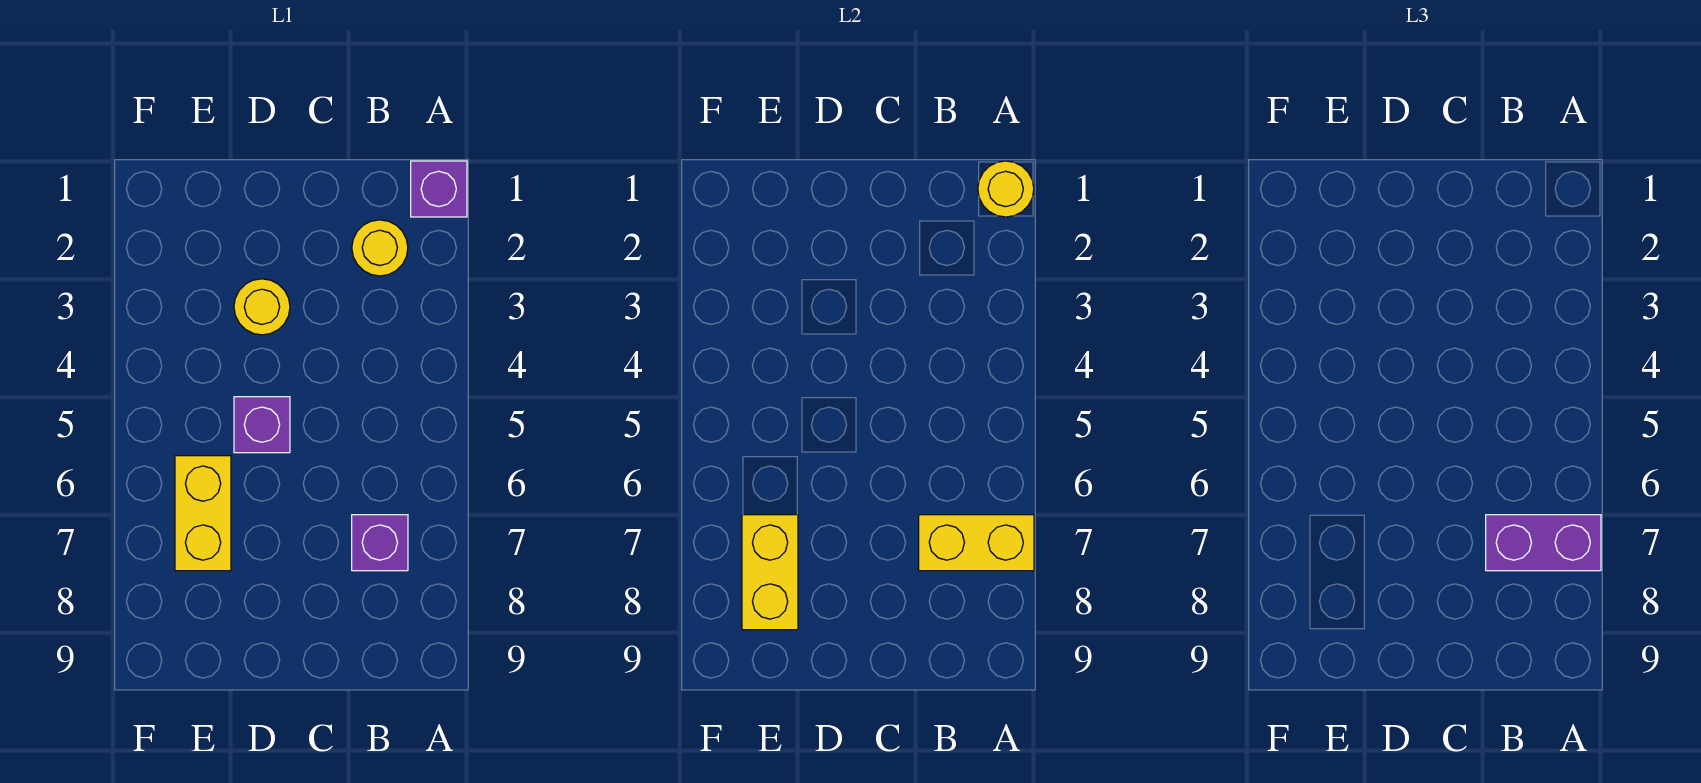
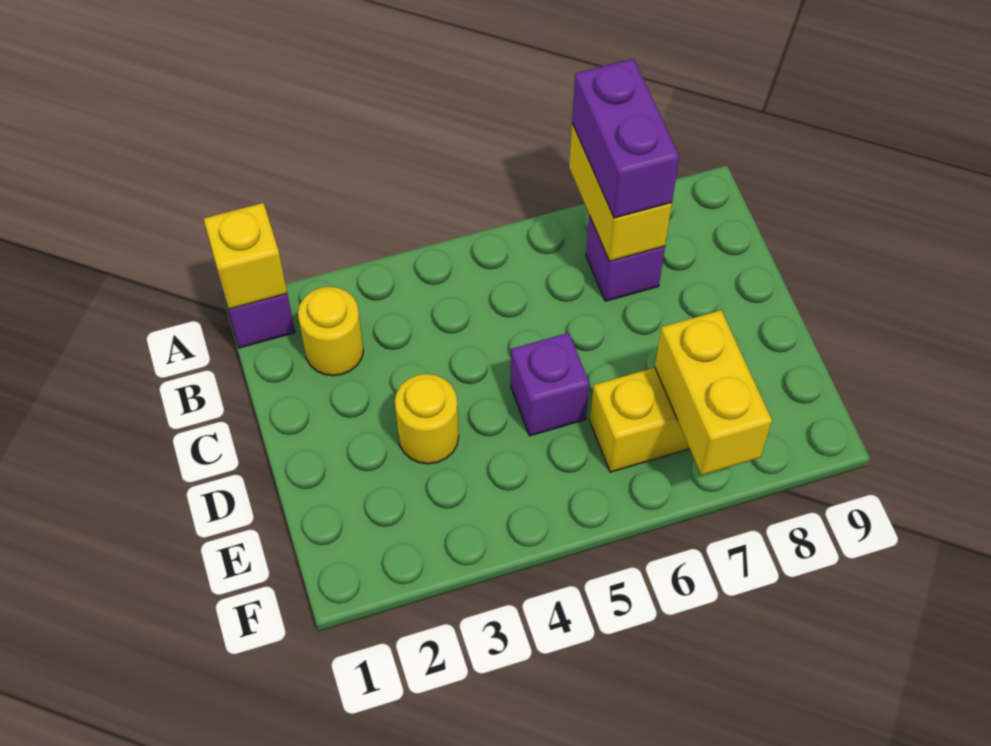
yellow 1x1 round brick [978,161,1034,217] -> yellow 1x1 brick [204,203,287,309]
yellow 1x2 brick [742,515,798,630] -> yellow 1x2 brick turned to [655,310,772,475]

